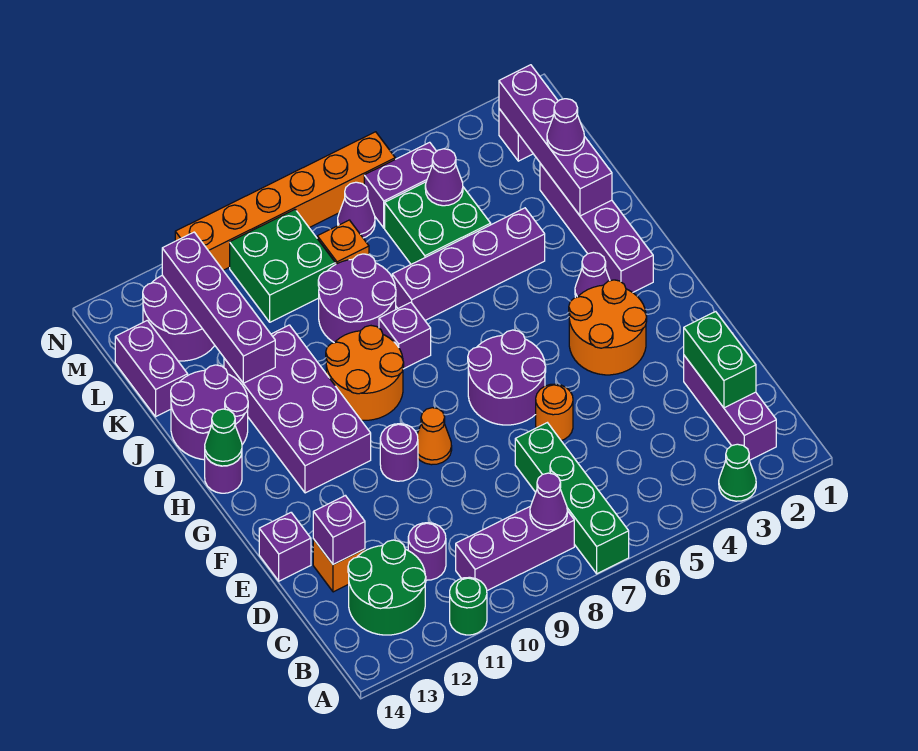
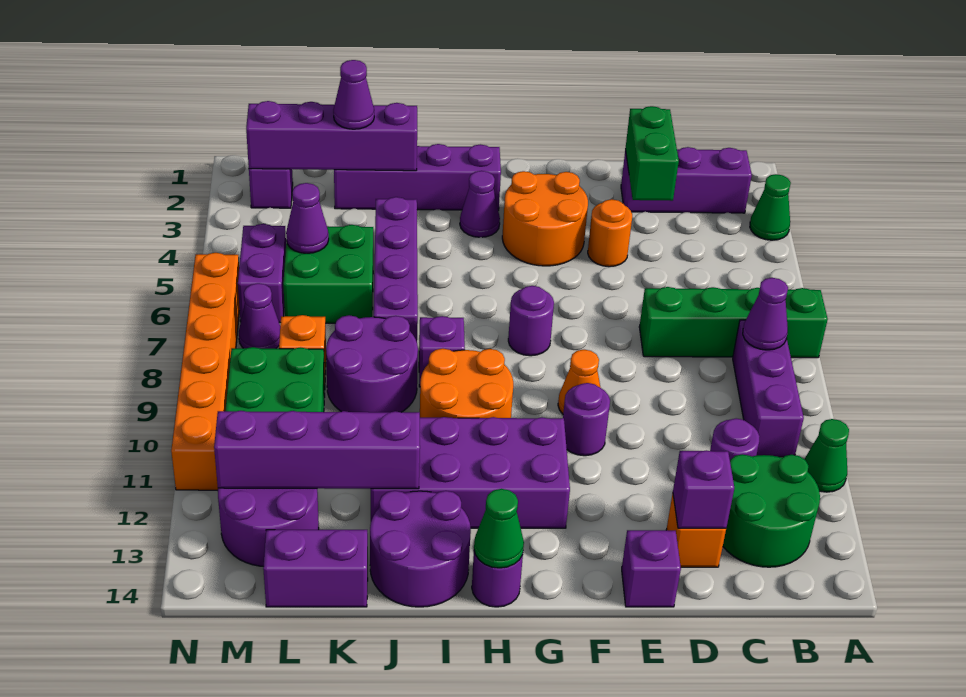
green 1x1 round brick [450,577,487,635] -> green 1x1 cone [804,419,849,492]
green 1x2 brick [684,312,756,408] -> green 1x2 brick turned to [625,106,679,201]
orange 1x1 round brick [536,384,573,440] -> orange 1x1 round brick moved to [588,199,632,267]
purple 2x2 round brick [468,330,546,425] -> purple 1x1 round brick [508,286,554,356]

